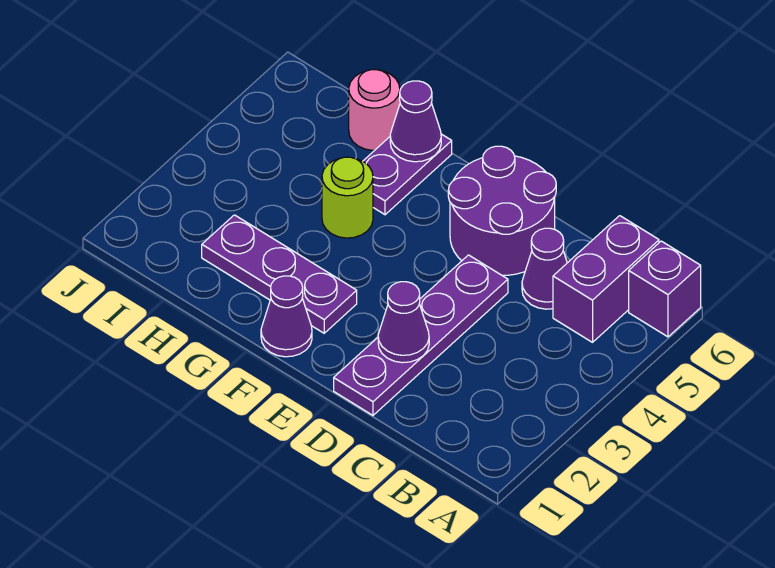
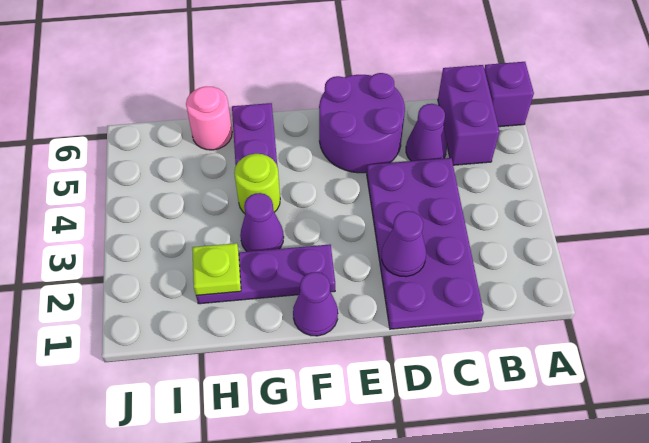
purple 1x4 plate [334,255,508,415] -> purple 2x4 plate [367,158,484,329]
purple 1x1 cone [390,81,441,162] -> purple 1x1 cone moved to [240,193,284,252]
none -> lime 1x1 plate [192,243,241,295]

